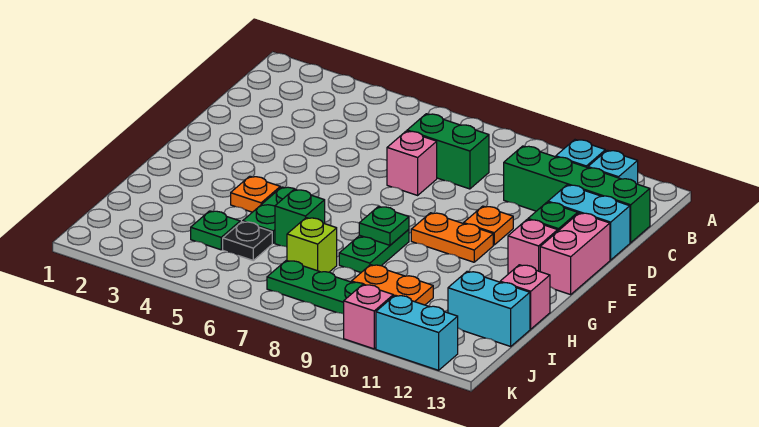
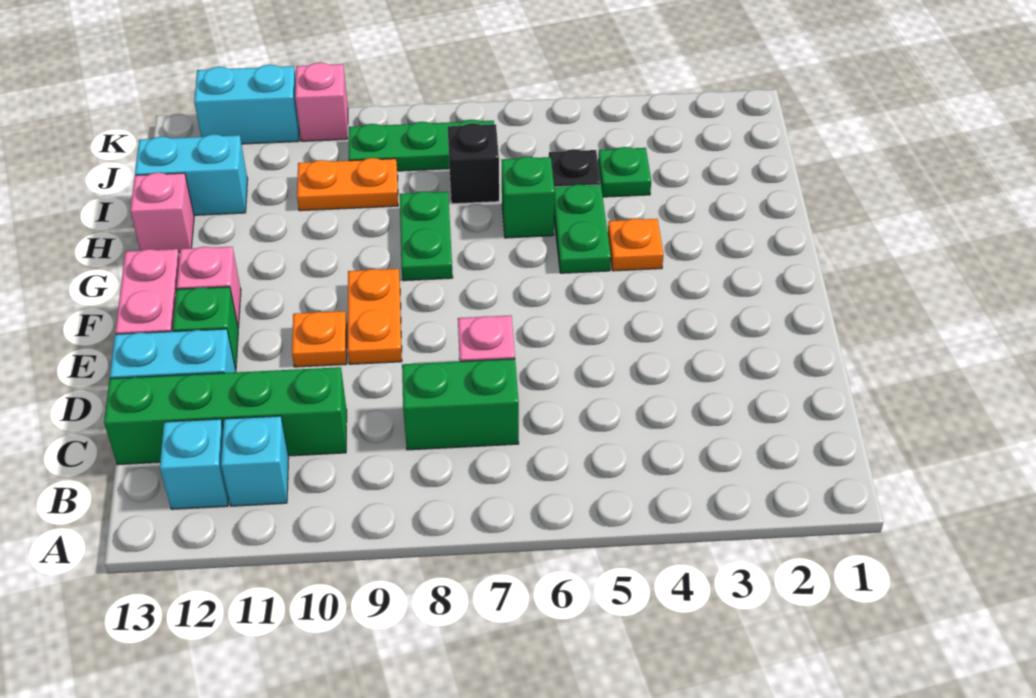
orange 1x2 plate [411,213,493,262] -> orange 1x2 plate turned to [348,269,402,364]
green 1x1 plate [359,207,409,245] -> none
lime 1x1 brick [287,218,337,272] -> black 1x1 brick [448,123,499,204]

